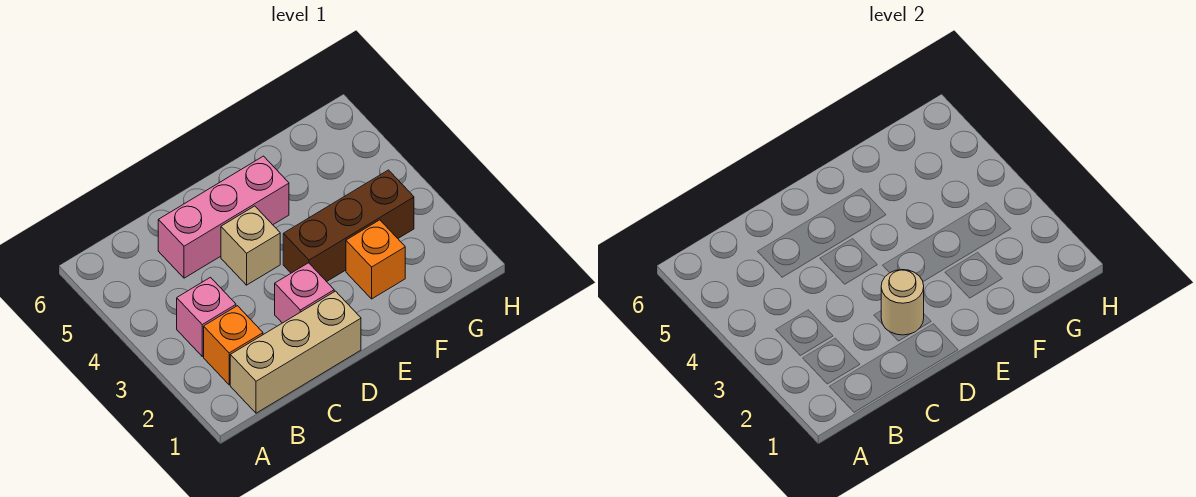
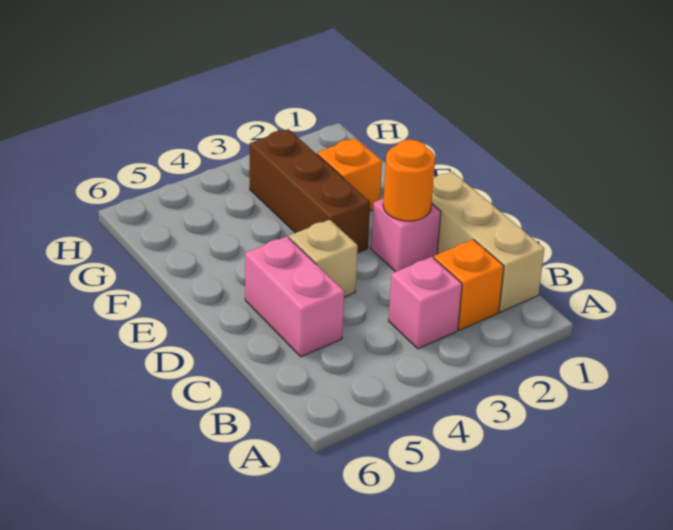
pink 1x3 brick [158,156,289,278] -> pink 1x2 brick [245,237,344,357]
tan 1x1 round brick [881,270,924,335] -> orange 1x1 round brick [383,140,435,221]

